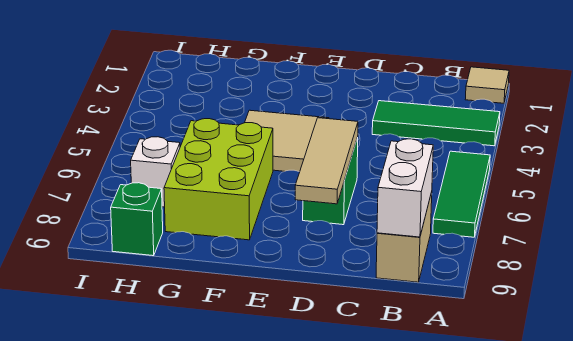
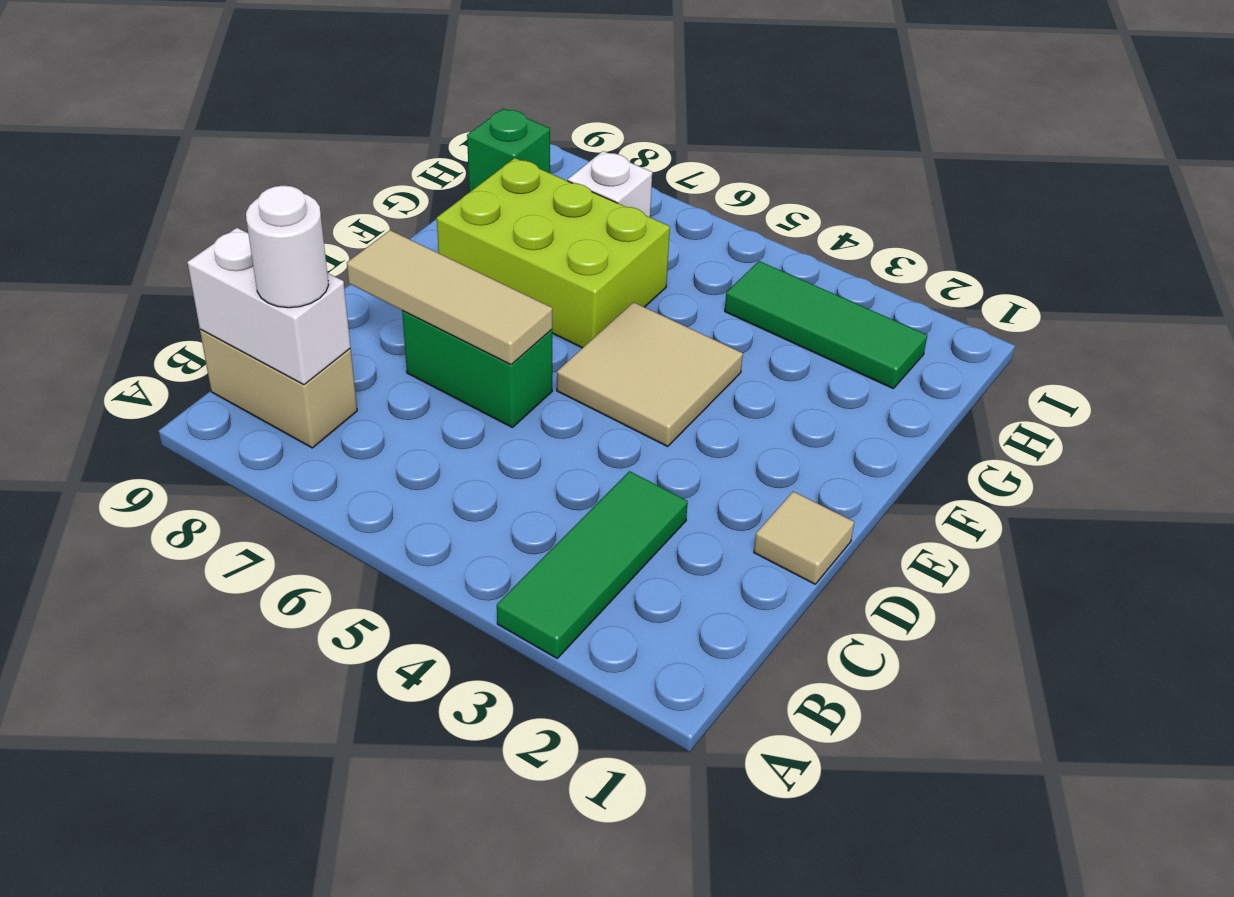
tan 1x1 tile [465,67,509,103] -> tan 1x1 tile moved to [754,491,854,584]
green 1x3 tile [433,151,490,237] -> green 1x3 tile moved to [725,261,927,389]
none -> white 1x1 round brick [246,186,329,308]

